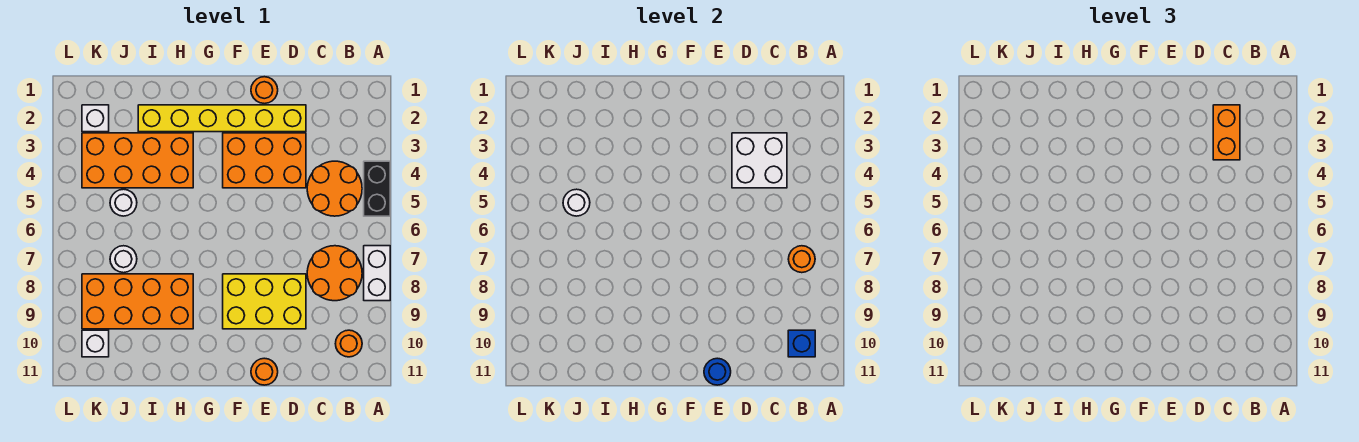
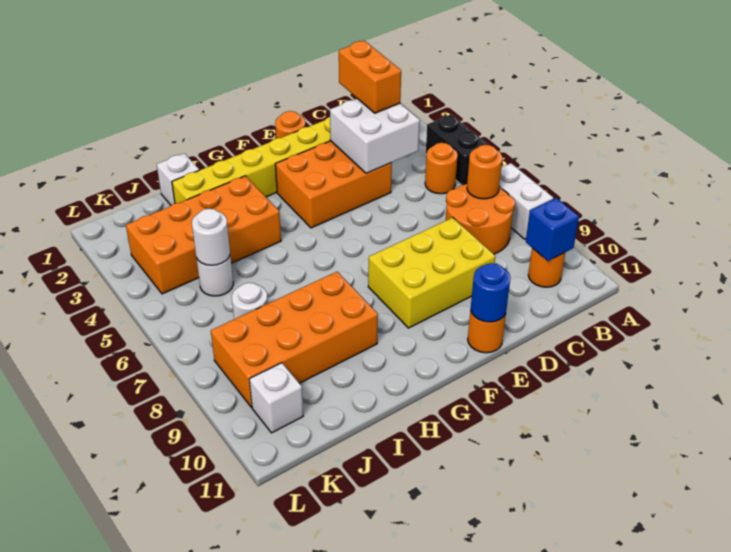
orange 2x2 round brick [307,161,362,216] -> orange 1x1 round brick [425,143,458,194]
white 1x1 brick [82,105,109,132] -> white 1x1 brick moved to [157,153,199,205]

